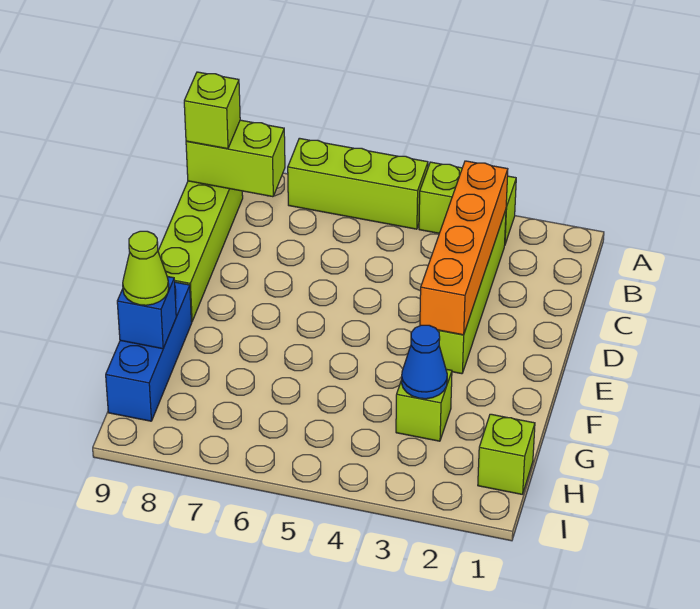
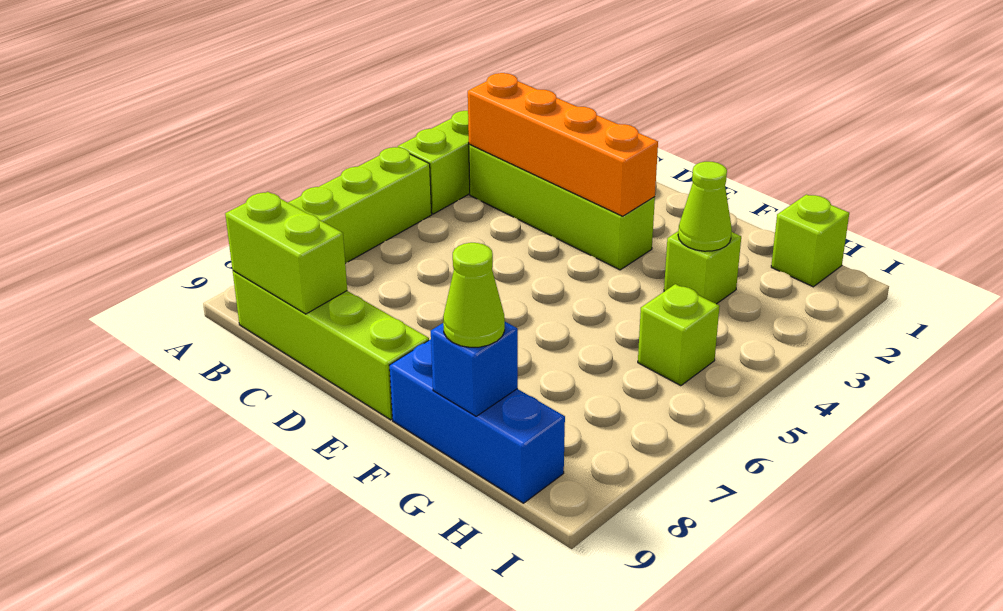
lime 1x2 brick [186,120,285,197] -> lime 1x2 brick turned to [225,192,347,314]
lime 1x1 brick [184,72,240,149] -> lime 1x1 brick moved to [638,284,719,386]
blue 1x1 cone [401,325,447,399] -> lime 1x1 cone [678,162,732,251]

